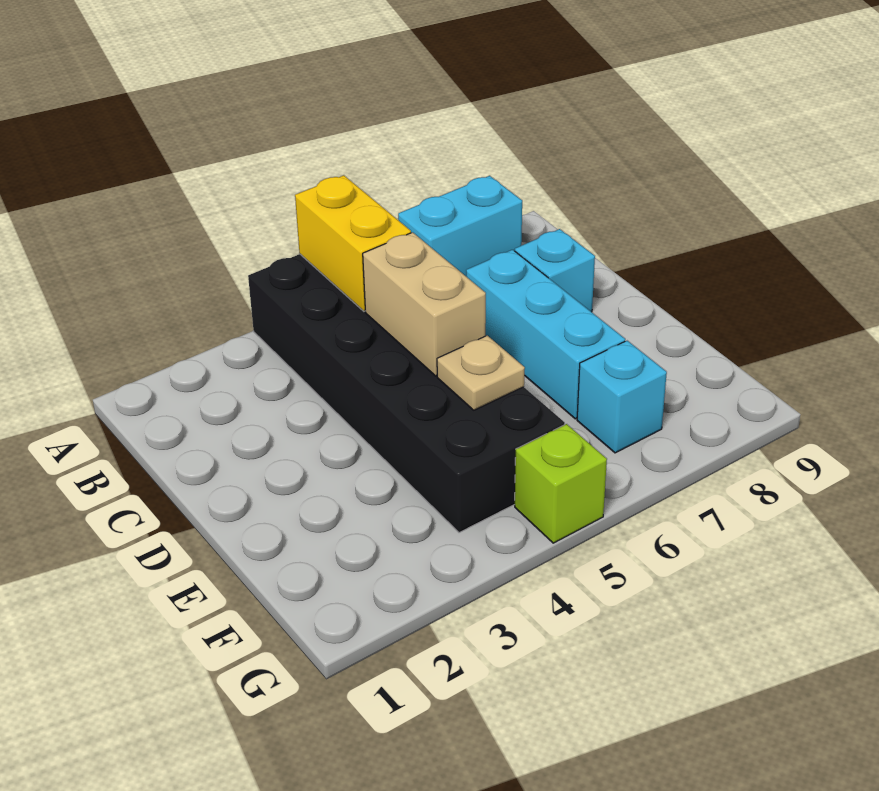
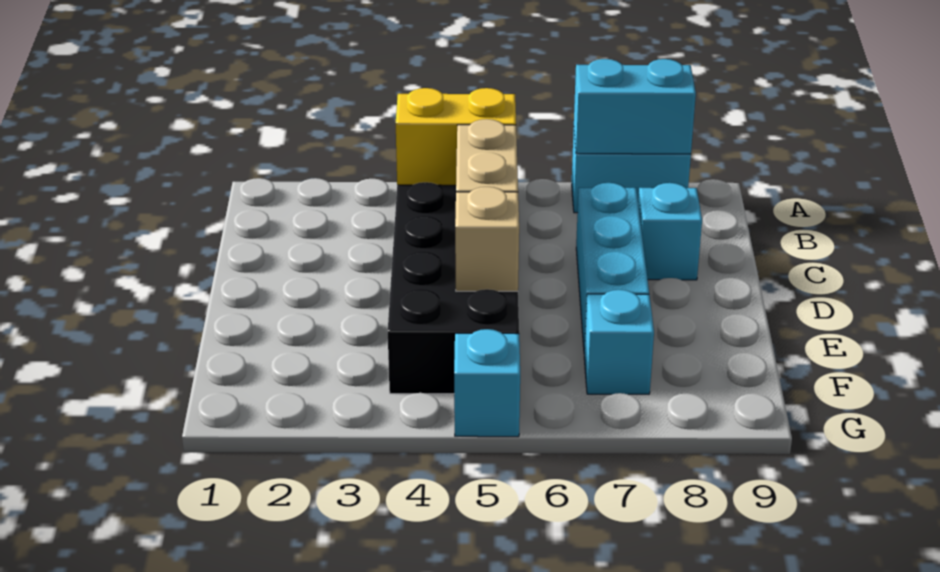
yellow 1x2 brick [295,175,411,311] -> yellow 1x2 brick turned to [396,88,516,185]
none -> cyan 1x2 brick [574,59,696,154]
tan 1x1 plate [437,336,525,410] -> tan 1x1 brick [455,187,519,291]
lime 1x1 brick [515,424,607,543] -> cyan 1x1 brick [454,329,520,437]

